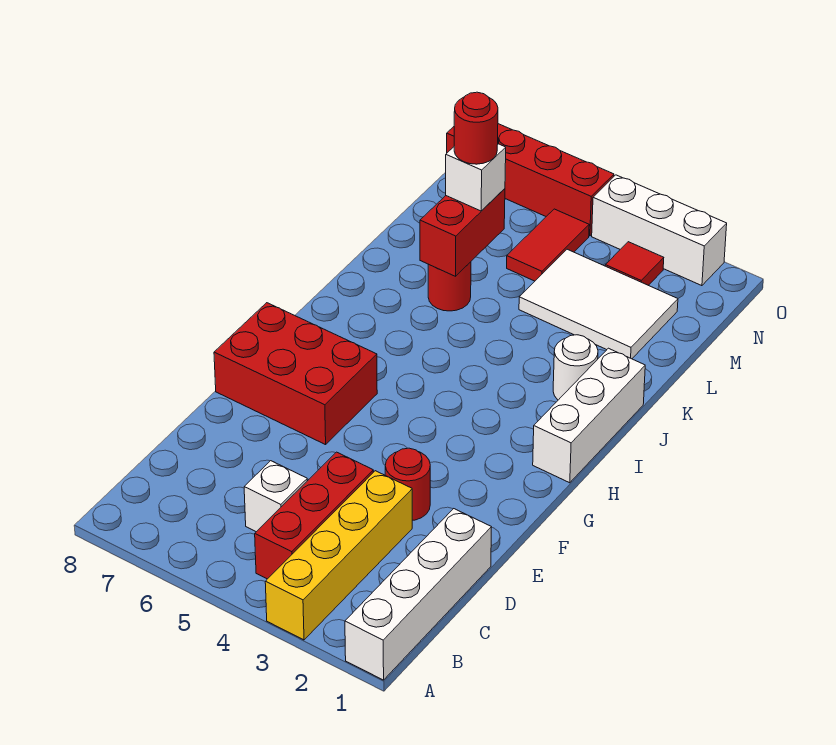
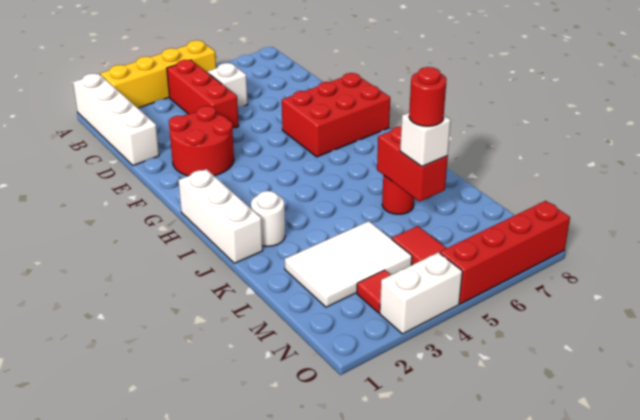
yellow 1x4 brick [265,471,412,640] -> yellow 1x4 brick turned to [100,40,216,108]
red 1x1 round brick [385,448,430,521] -> red 2x2 round brick [169,106,234,176]
white 1x3 brick [592,175,727,286] -> white 1x2 brick [380,252,462,334]

